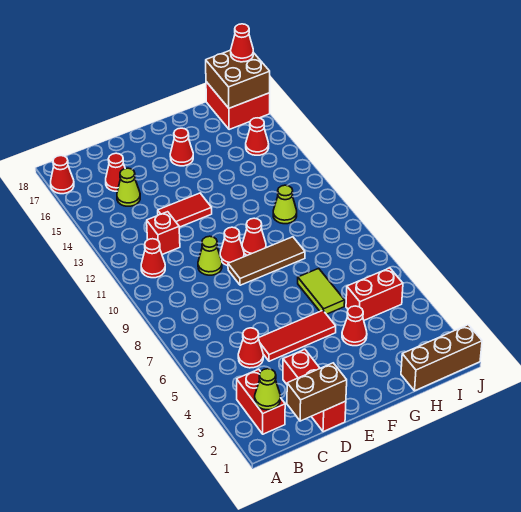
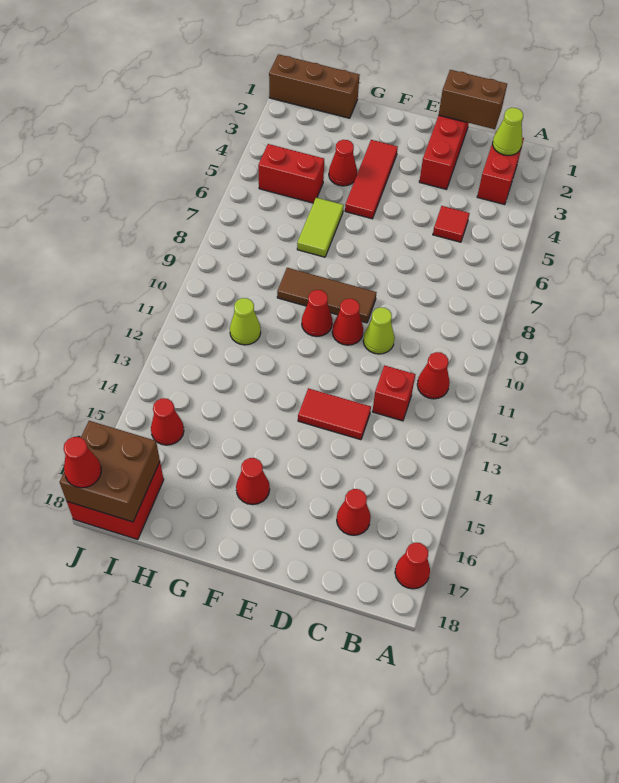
red 1x1 cone [238,328,263,368] -> red 1x1 tile [433,206,470,242]
lime 1x1 cone [117,168,140,206] -> none
red 1x3 tile [258,310,336,361] -> red 1x3 tile turned to [345,140,398,219]

